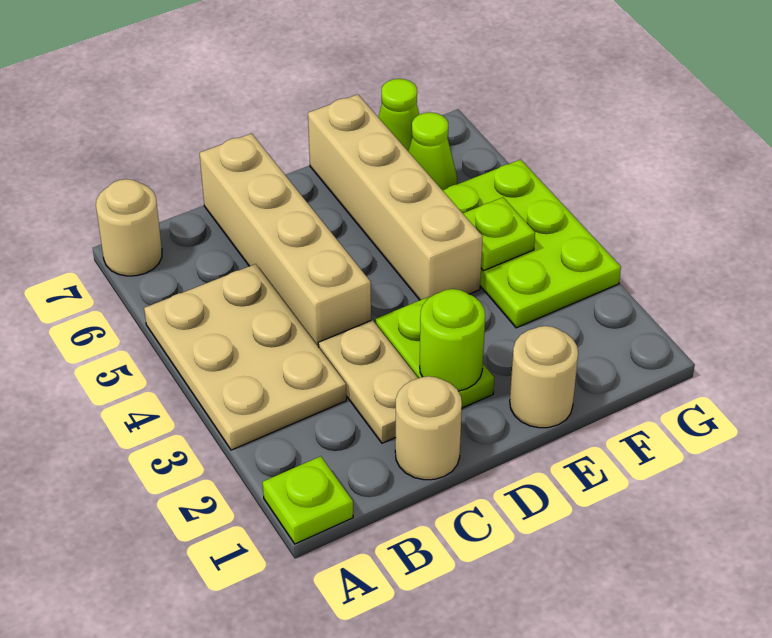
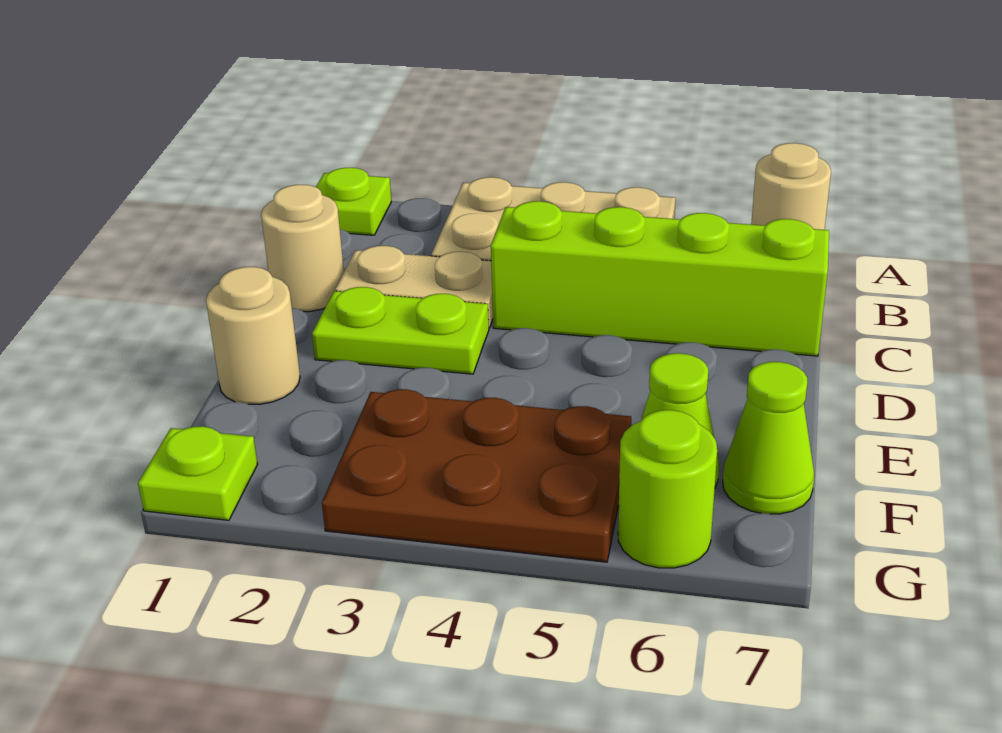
tan 1x4 brick [200,134,371,347] -> lime 1x4 brick [491,201,829,356]
lime 1x1 round brick [420,289,485,391] -> lime 1x1 round brick moved to [618,410,717,568]
tan 1x4 brick [308,94,483,300] -> none
lime 2x3 plate [443,159,621,328] -> brown 2x3 plate [322,389,631,562]
lime 1x1 plate [463,197,535,271] -> lime 1x1 plate moved to [138,426,258,520]

